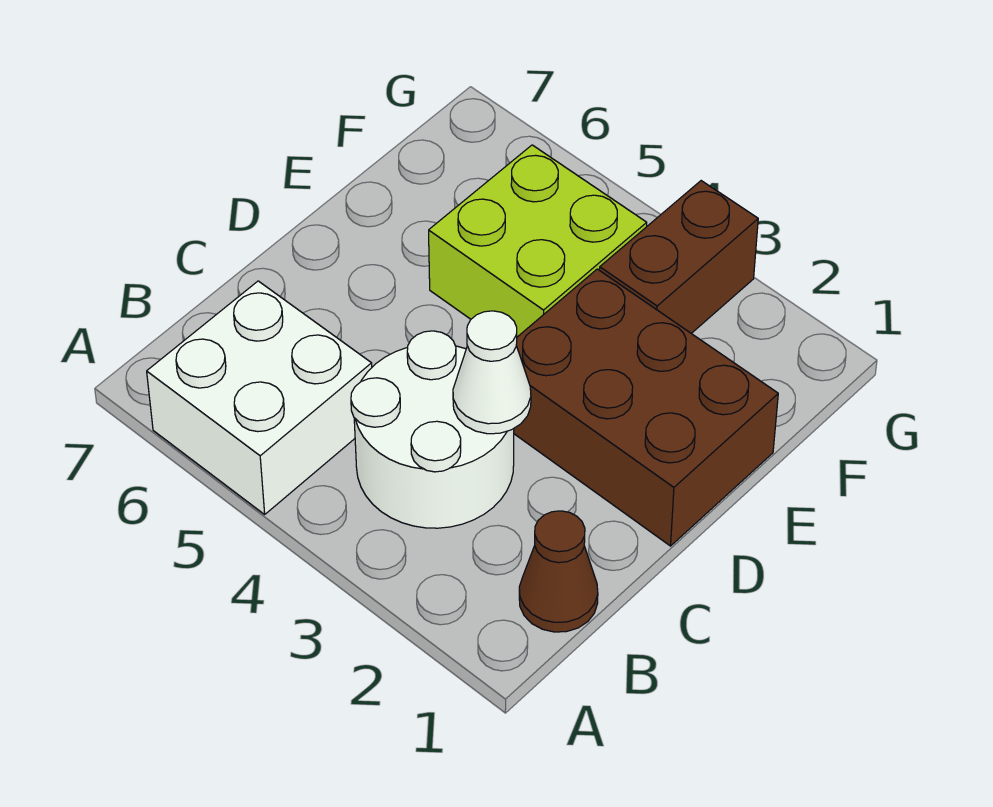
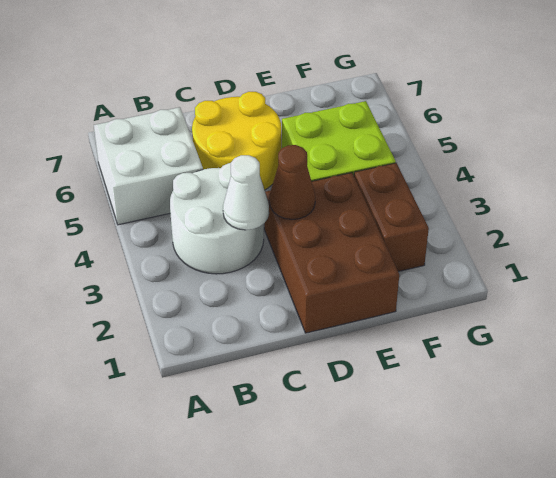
brown 1x1 cone [519,511,598,632] -> brown 1x1 cone moved to [269,145,315,219]
none -> yellow 2x2 round brick [192,92,281,190]
brown 1x2 brick [600,181,758,333] -> brown 1x2 brick turned to [354,163,429,272]

